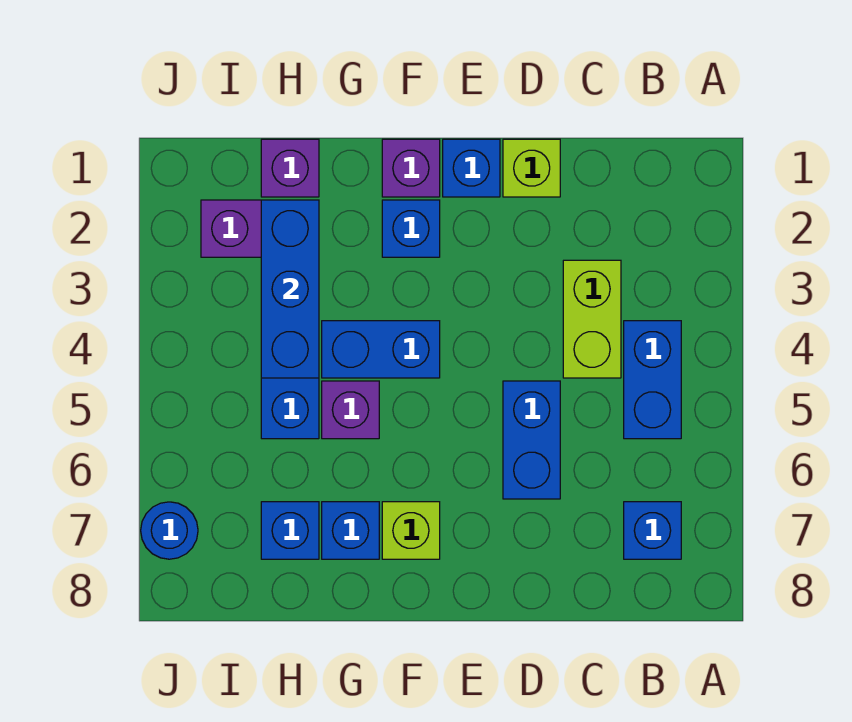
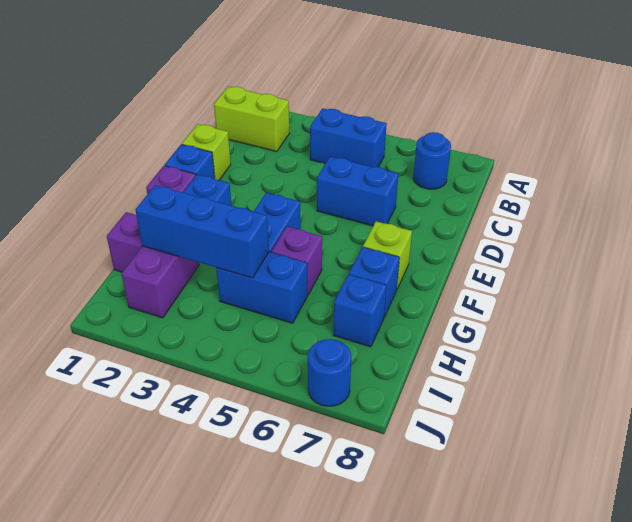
blue 1x1 brick [624,502,681,559] -> blue 1x1 round brick [413,132,451,189]
lime 1x2 brick [563,260,621,378] -> lime 1x2 brick moved to [214,87,289,152]

